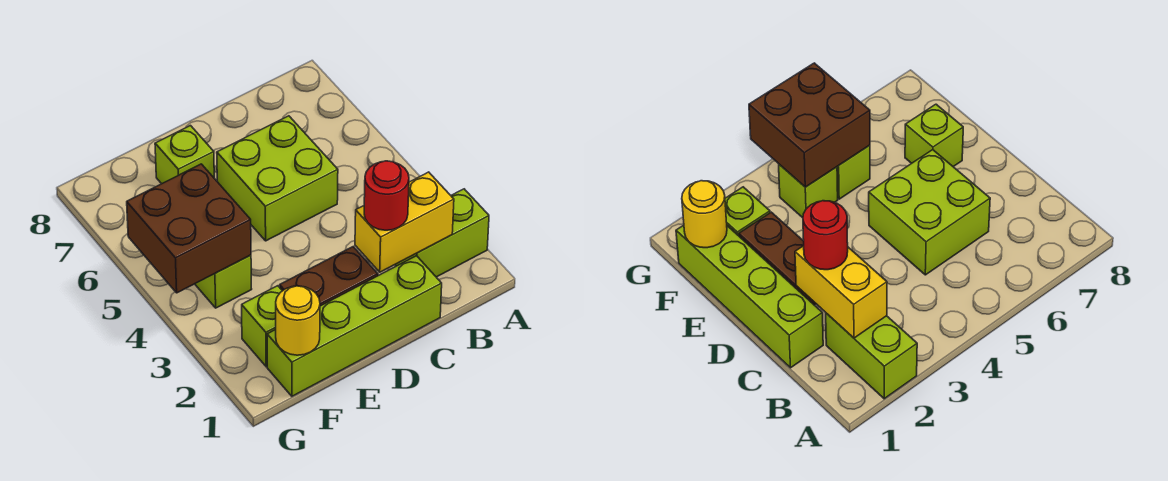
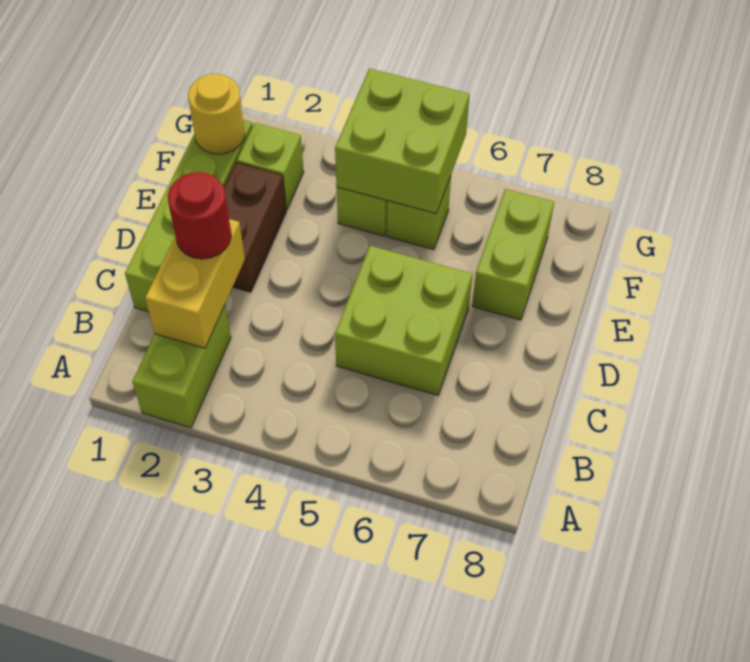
lime 1x1 brick [155,126,214,184] -> lime 1x2 brick [472,189,554,320]
brown 2x2 brick [127,164,251,293] -> lime 2x2 brick [335,68,470,213]

